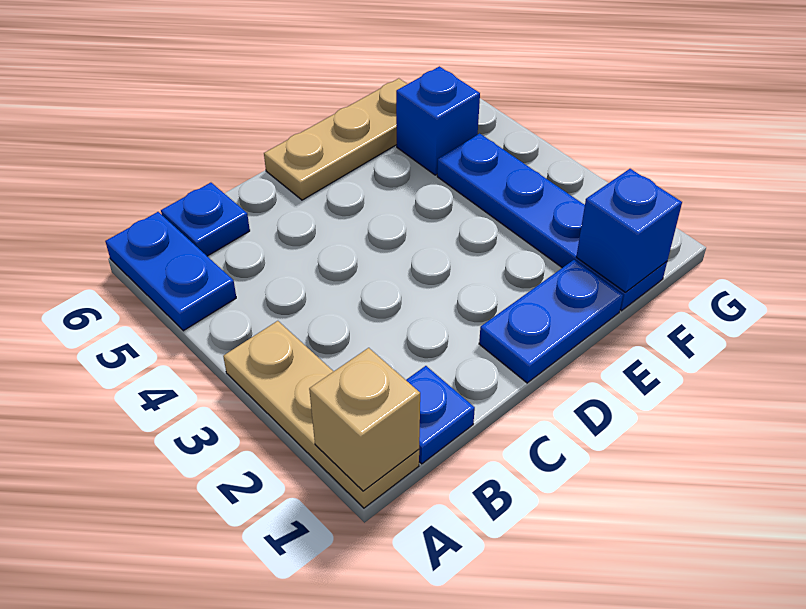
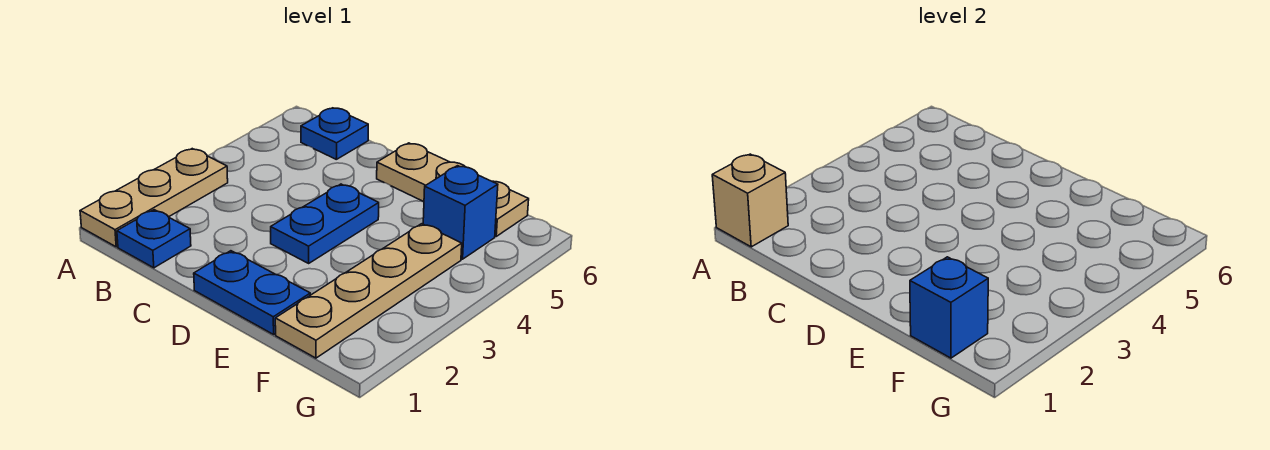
blue 1x2 plate [105,212,236,331] -> blue 1x2 plate moved to [271,184,379,263]
blue 1x4 plate [437,133,667,311] -> tan 1x4 plate [275,224,462,358]

